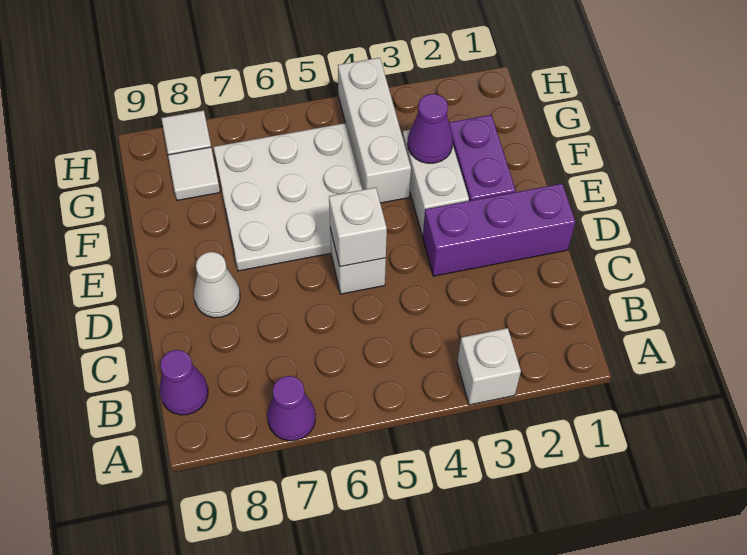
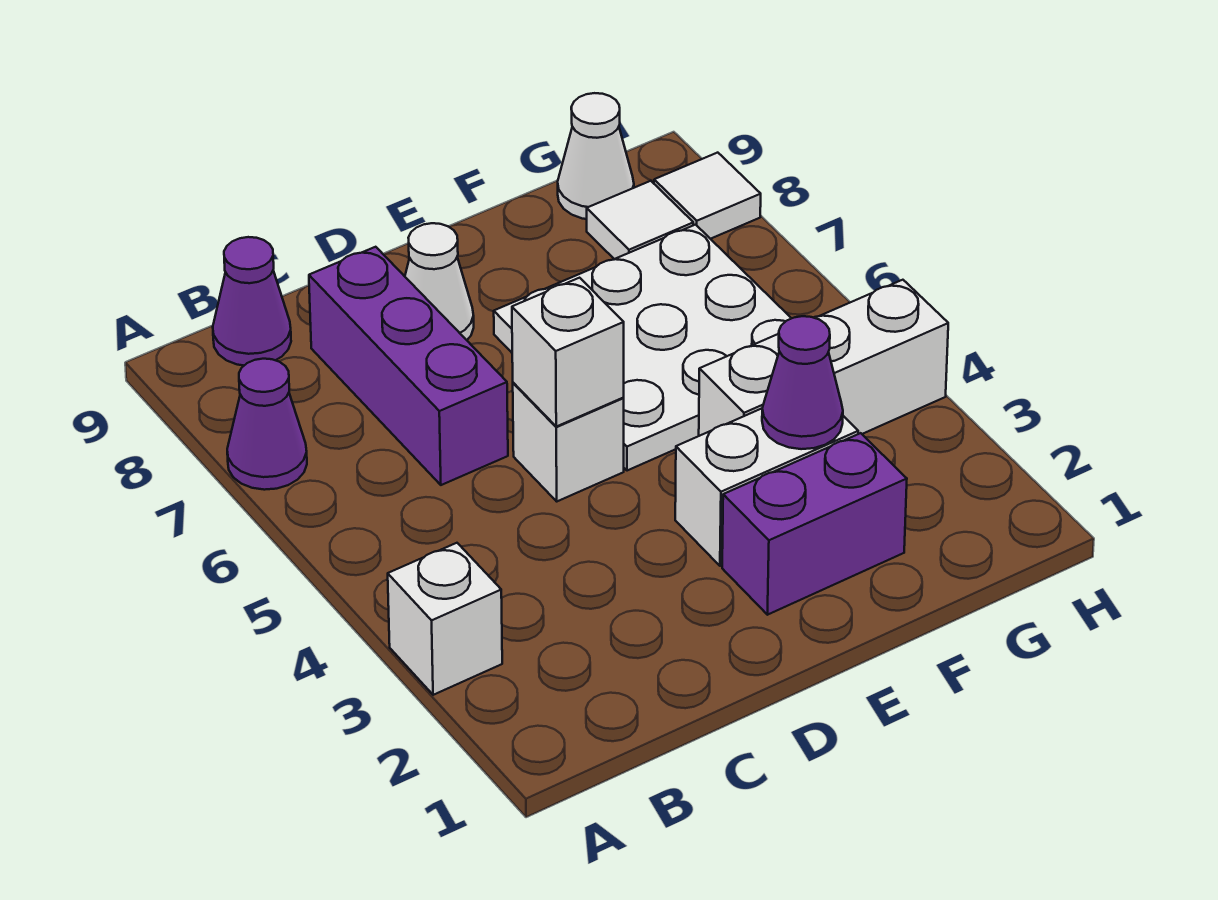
purple 1x3 brick [423,184,575,276] -> purple 1x3 brick moved to [309,247,508,485]
none -> white 1x1 cone [558,93,634,219]

